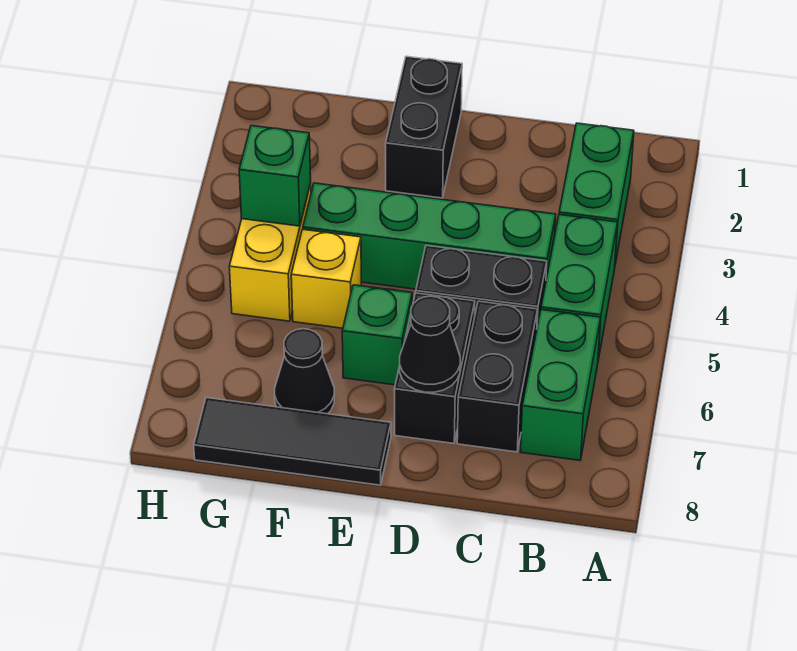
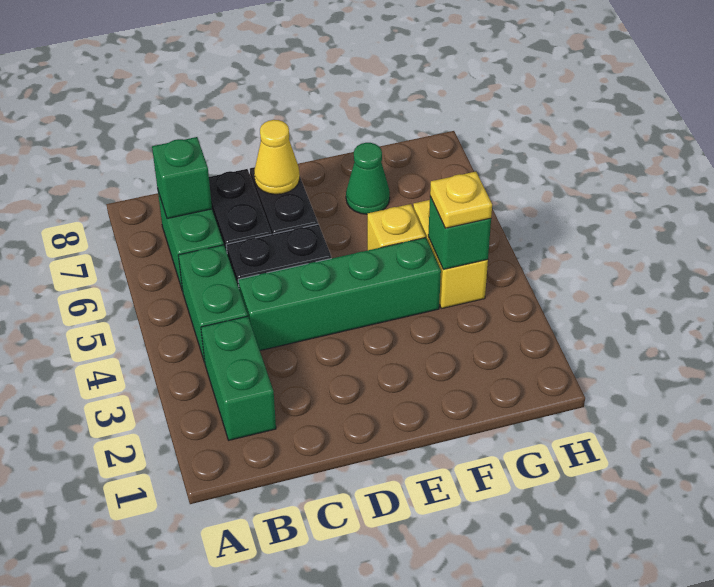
black 1x1 cone [400,296,460,392] -> yellow 1x1 cone [254,120,300,194]
black 1x2 brick [386,56,462,198] -> none
green 1x1 brick [342,285,412,385] -> green 1x1 brick moved to [152,137,212,219]
black 1x3 tile [194,398,391,485] -> none
black 1x1 cone [275,329,334,414] -> green 1x1 cone [346,143,390,214]
none -> yellow 1x1 plate [430,172,492,228]

